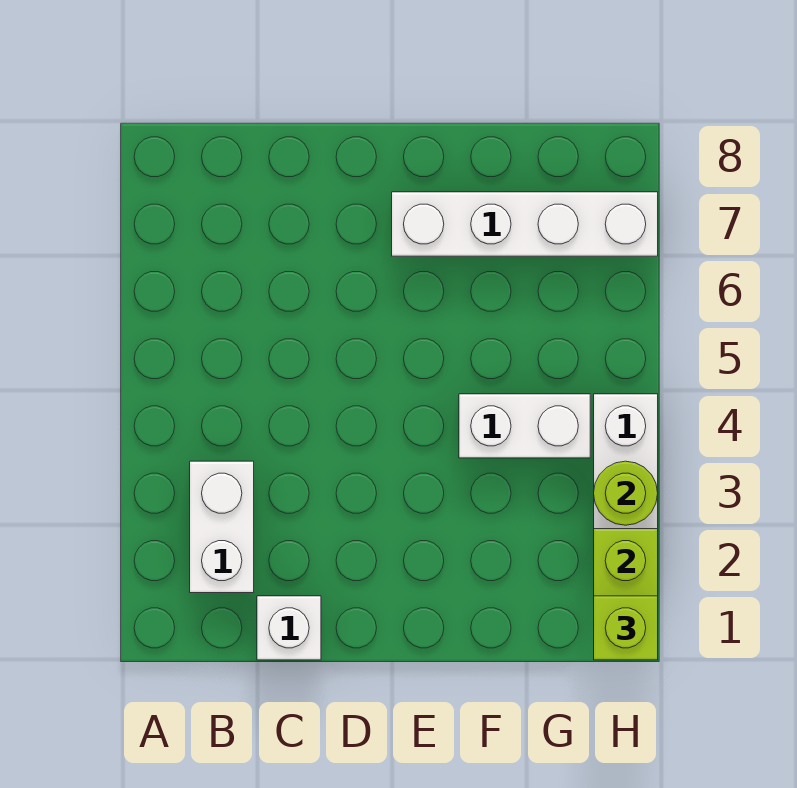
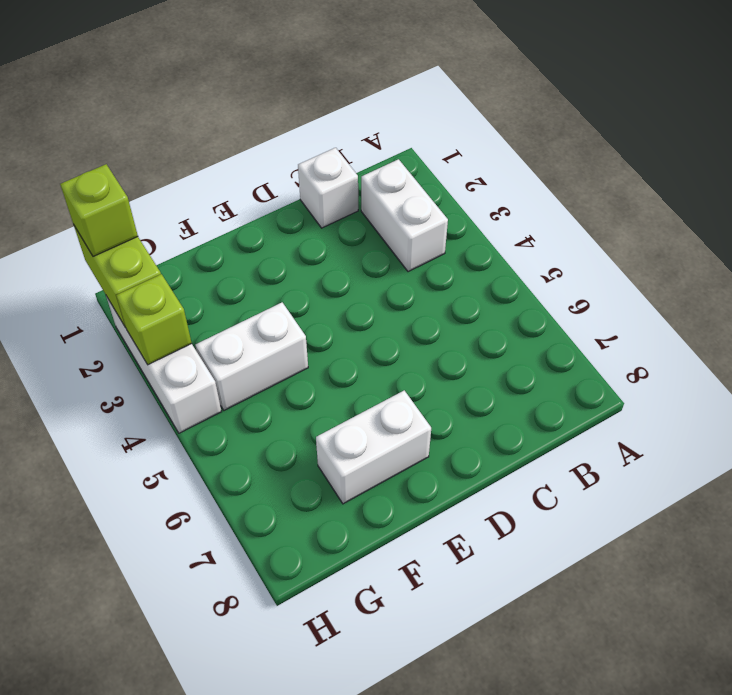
white 1x4 brick [392,192,658,256] -> white 1x2 brick [316,390,431,504]
lime 1x1 round brick [594,461,658,525] -> lime 1x1 brick [116,274,192,365]

